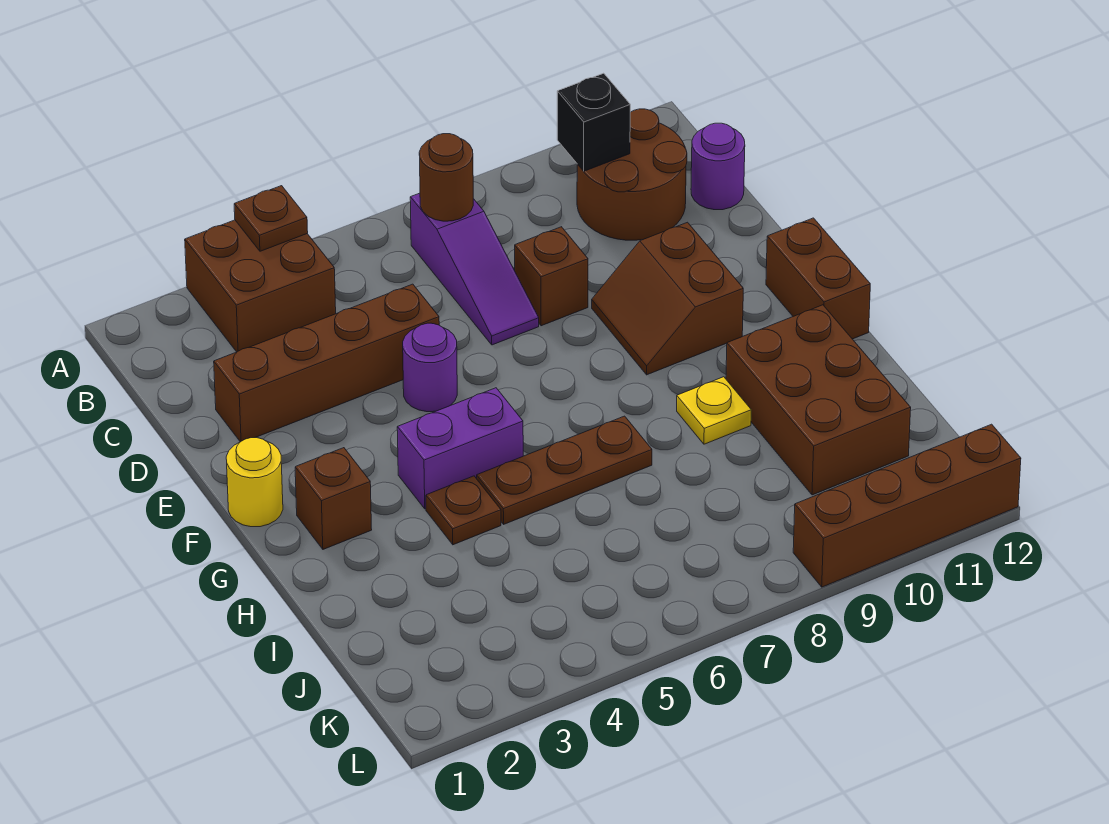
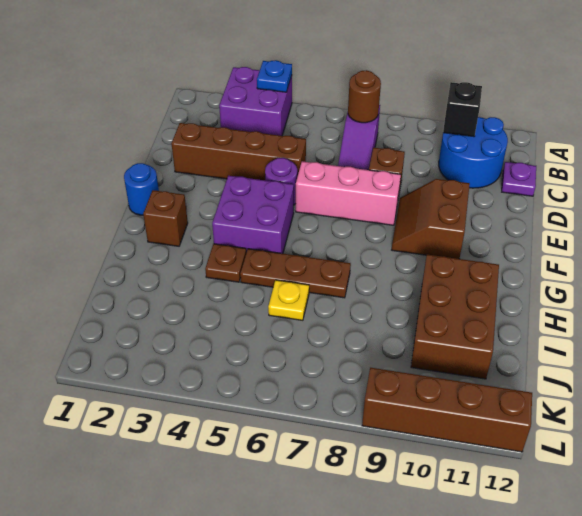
brown 2x2 brick [185,220,336,352] -> purple 2x2 brick [219,67,292,136]
brown 1x1 plate [234,186,308,251] -> blue 1x1 plate [257,60,292,92]
brown 2x2 round brick [577,109,687,240] -> blue 2x2 round brick [439,117,508,188]
purple 1x1 round brick [691,123,745,210] -> purple 1x1 plate [502,162,536,196]
none -> pink 1x3 brick [296,161,401,225]
yellow 1x1 round brick [226,438,283,527] -> blue 1x1 round brick [124,163,159,215]
brown 1x2 brick [766,218,870,339] -> none
purple 1x2 brick [397,388,523,509] -> purple 2x2 brick [212,176,294,254]
yellow 1x1 plate [677,377,751,444] -> yellow 1x1 plate moved to [268,280,309,320]

